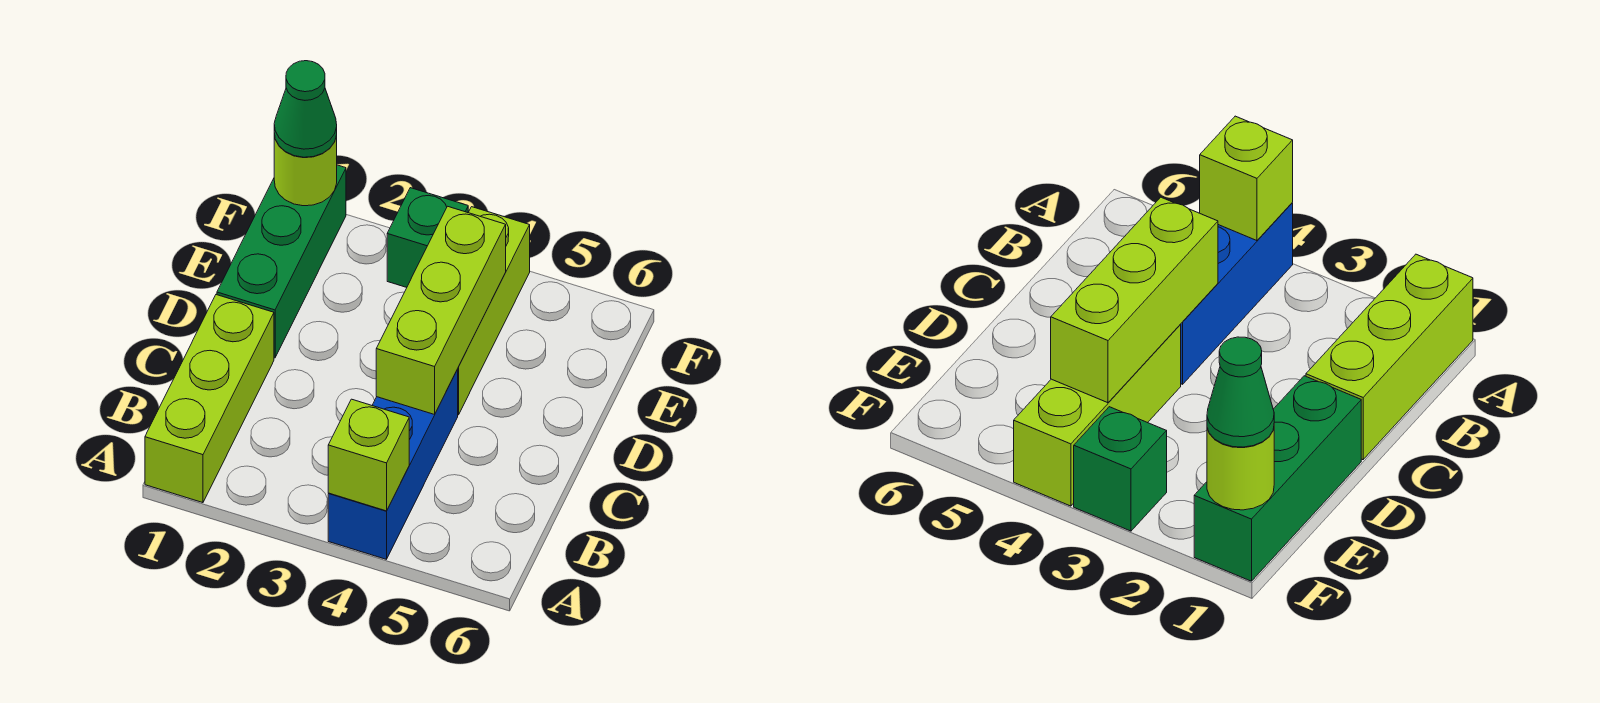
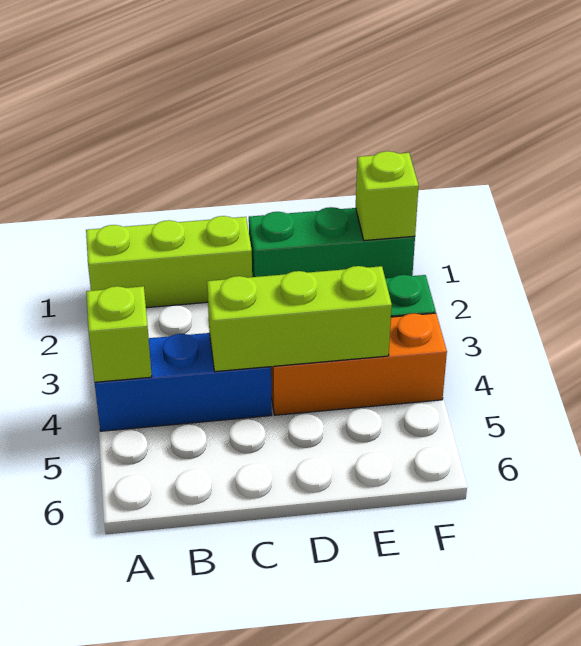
lime 1x3 brick [457,207,530,415] -> orange 1x3 brick [271,313,447,415]
lime 1x1 round brick [274,133,337,206] -> lime 1x1 brick [356,151,419,240]
green 1x1 cone [274,61,337,157] -> none

